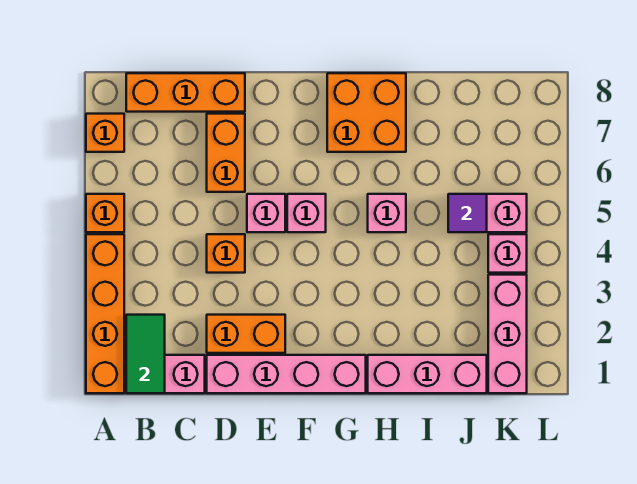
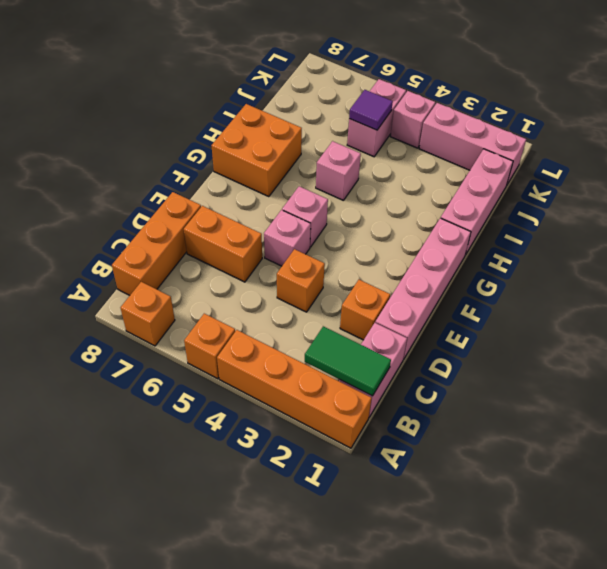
orange 1x2 brick [207,315,285,353] -> orange 1x1 brick [340,280,390,340]

